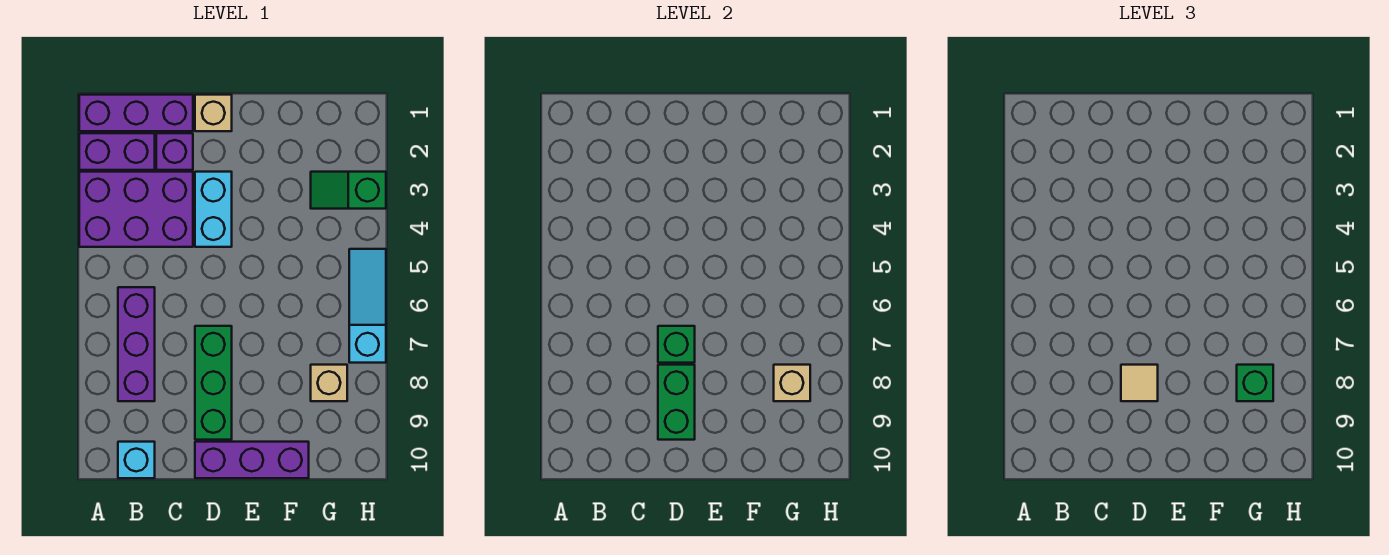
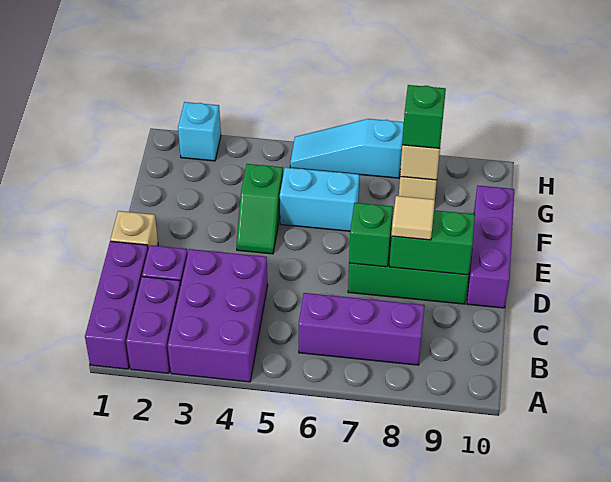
cyan 1x1 brick [118,442,155,478] -> cyan 1x1 brick moved to [178,102,221,161]
cyan 1x2 brick [195,172,232,247] -> cyan 1x2 brick moved to [280,167,359,231]
green 1x2 slope [311,172,386,209] -> green 1x2 slope moved to [236,164,283,254]

